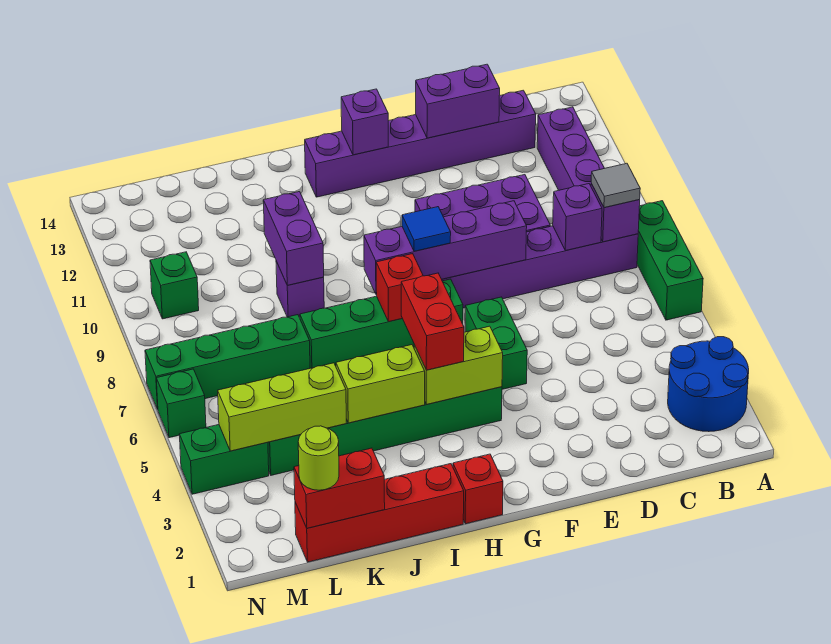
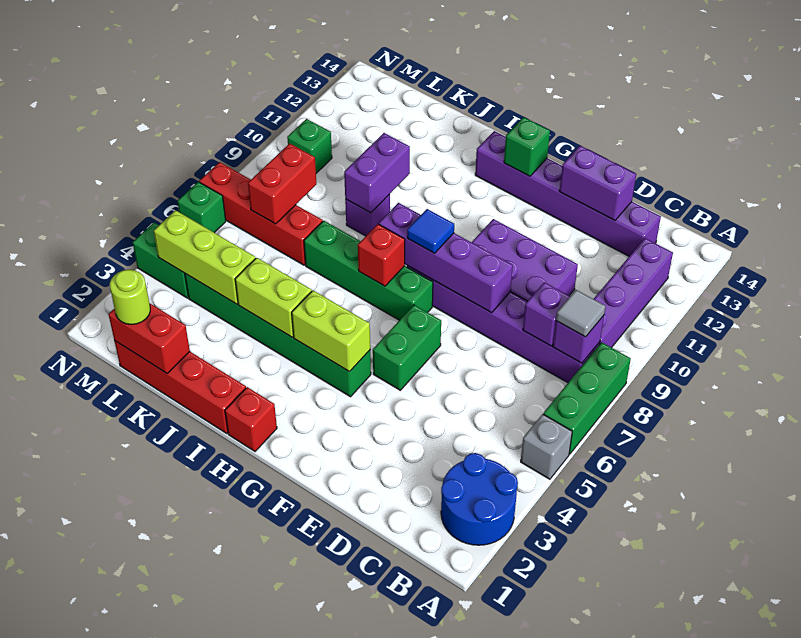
none -> grey 1x1 brick [521,414,572,479]
purple 1x1 brick [341,89,388,155] -> green 1x1 brick [504,117,550,176]
red 1x2 brick [401,273,464,370] -> red 1x2 brick moved to [248,143,316,224]
green 1x4 brick [145,315,310,409] -> red 1x4 brick [199,162,323,265]

